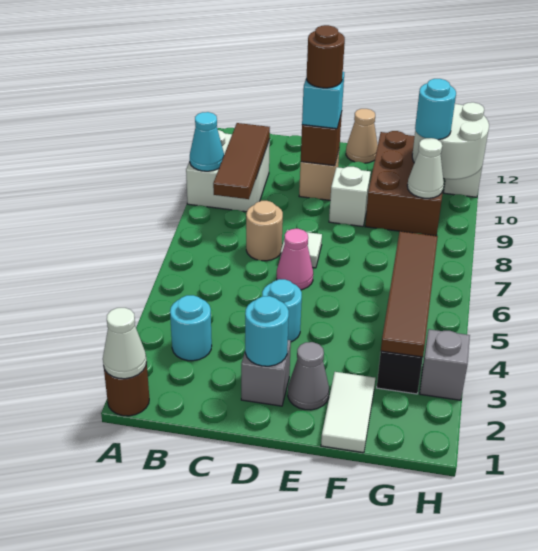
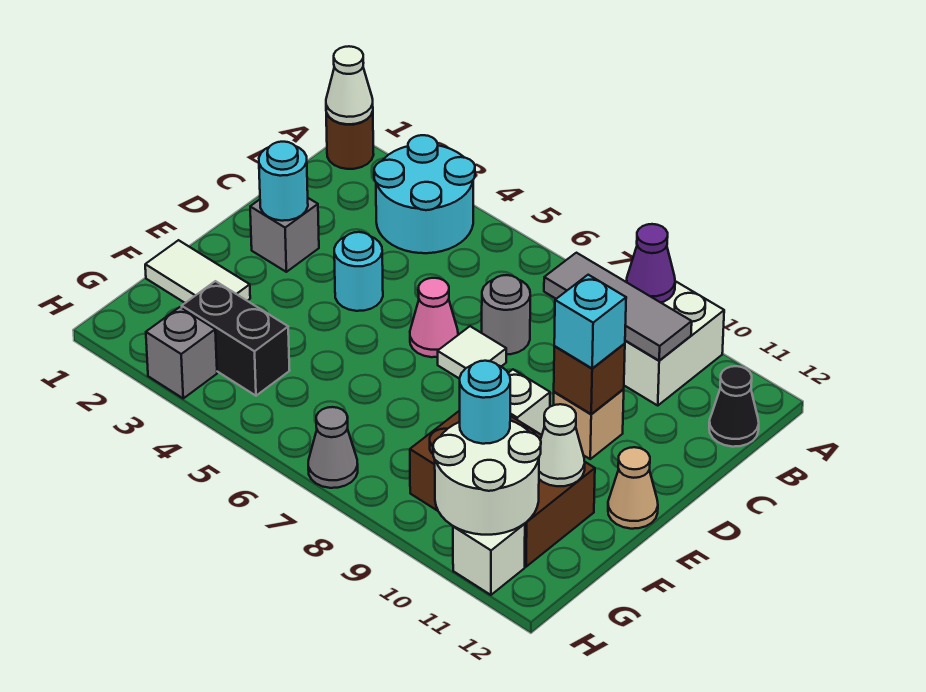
cyan 1x1 cone [190,112,224,171] -> purple 1x1 cone [627,224,675,303]
cyan 1x1 round brick [170,295,212,361] -> cyan 2x2 round brick [374,135,475,253]
brown 1x3 tile [213,123,270,199] -> grey 1x3 tile [544,253,692,361]
none -> black 1x1 cone [709,366,759,447]
tan 1x1 round brick [246,201,283,261] -> grey 1x1 round brick [482,275,530,354]
brown 1x1 round brick [307,25,345,88] -> none
grey 1x1 cone [288,342,329,410] -> grey 1x1 cone moved to [308,407,358,488]
brown 1x4 tile [381,231,438,357] -> none
white 1x1 cone [407,138,444,198] -> white 1x1 cone moved to [539,404,585,486]

